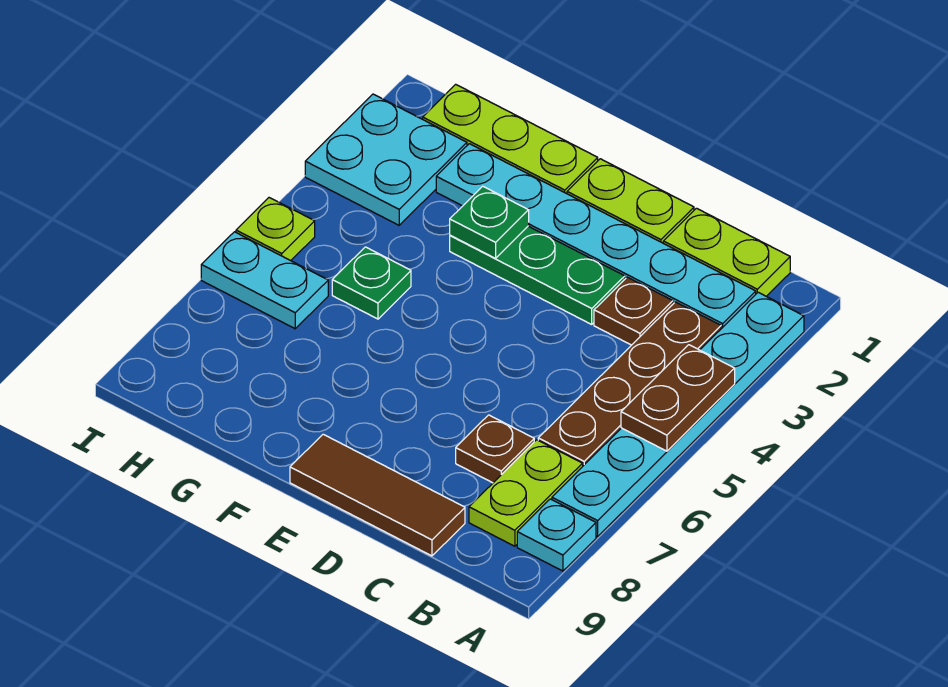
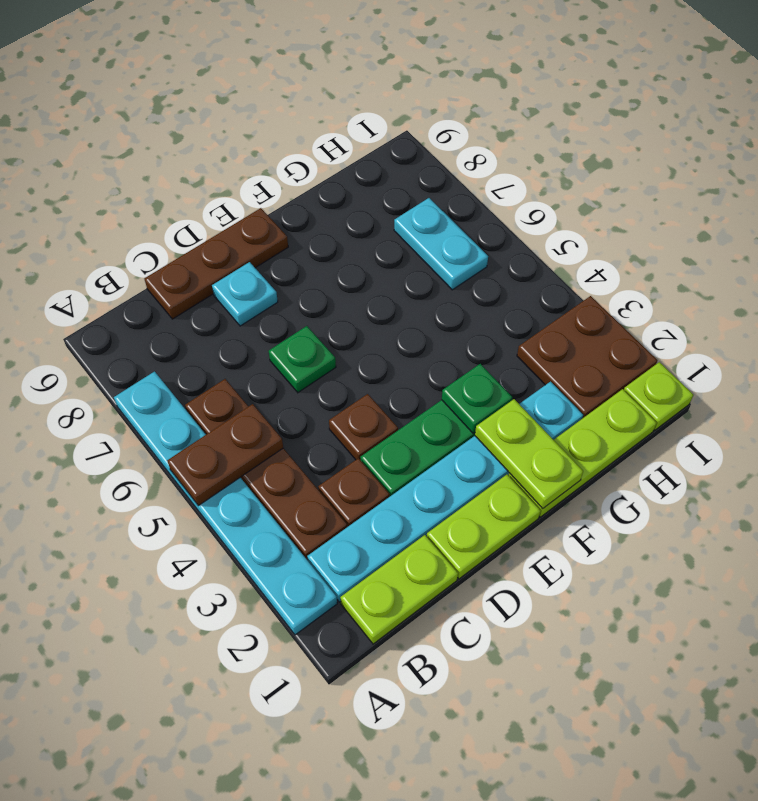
brown 1x2 plate [621,345,735,451] -> brown 1x2 plate turned to [167,404,283,506]
cyan 1x1 plate [517,499,596,571] -> cyan 1x1 plate moved to [212,262,278,326]
lime 1x2 plate [469,440,583,546] -> lime 1x2 plate moved to [475,399,583,509]
brown 1x1 plate [456,415,534,483] -> brown 1x1 plate moved to [329,394,398,460]
brown 1x3 tile [290,434,465,556] -> brown 1x3 plate [144,208,288,319]
green 1x1 plate [332,247,411,319] -> green 1x1 plate moved to [269,326,336,392]
cyan 2x2 plate [305,94,467,225] -> brown 2x2 plate [517,296,657,418]
cyan 1x2 plate [201,232,328,329] -> cyan 1x2 plate turned to [394,198,488,290]
lime 1x1 plate [236,198,315,261] -> lime 1x1 plate moved to [624,362,693,430]

